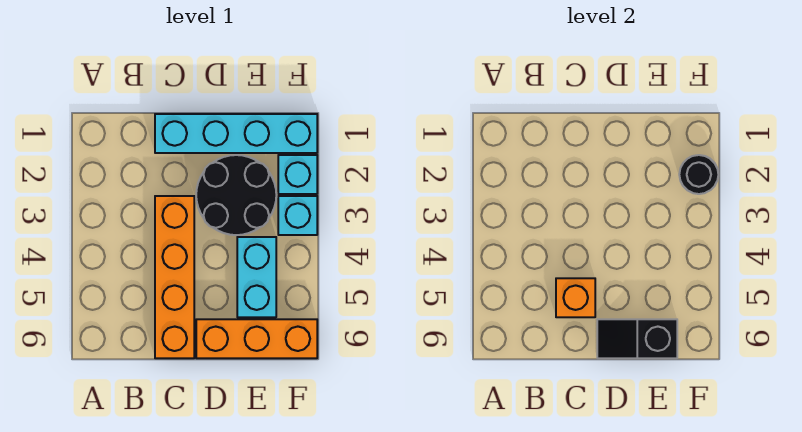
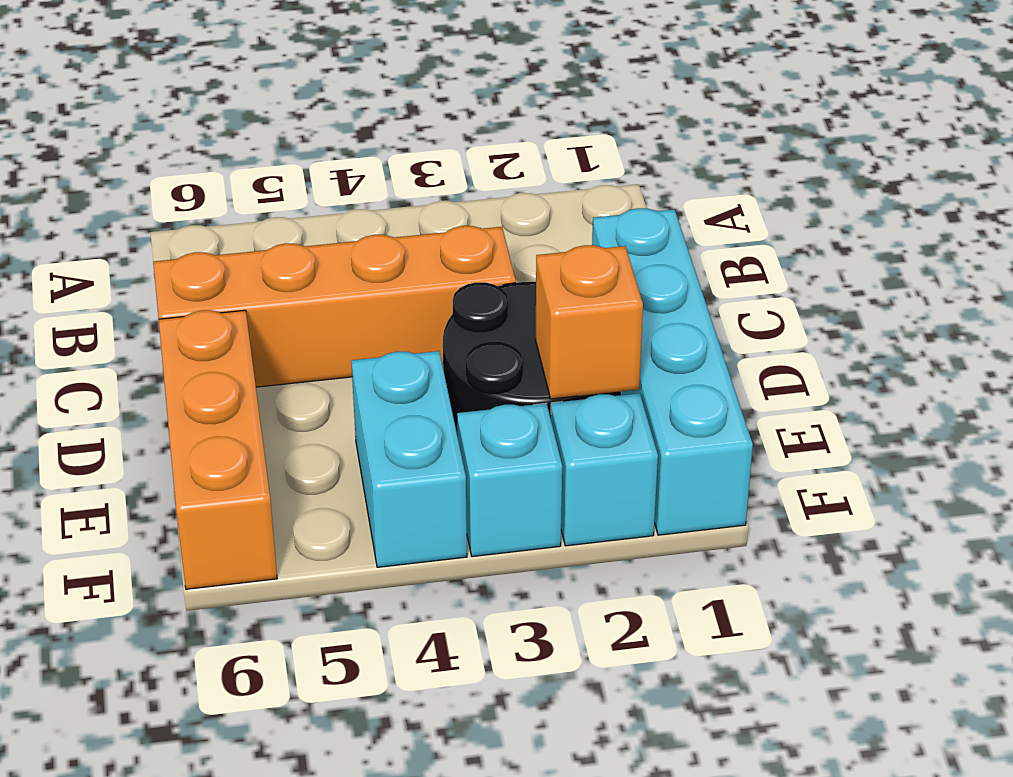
orange 1x1 brick [556,278,595,317] -> orange 1x1 brick moved to [535,245,643,399]
black 1x2 slope [597,319,677,358] -> none
cyan 1x2 brick [237,237,276,317] -> cyan 1x2 brick turned to [351,351,467,567]
black 1x1 round brick [679,155,718,194] -> none

